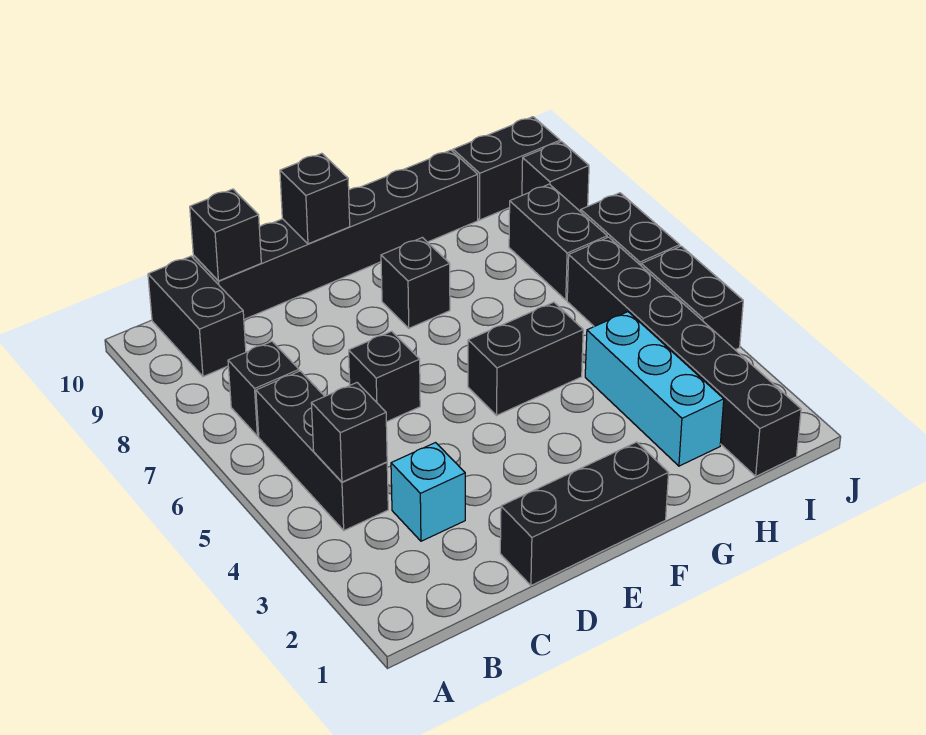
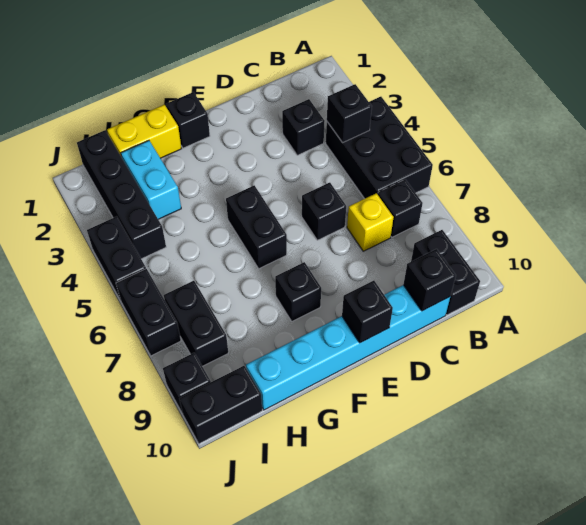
black 1x3 brick [256,371,388,530] -> black 2x3 brick [326,97,433,199]
cyan 1x1 brick [391,443,465,541] -> black 1x1 brick [282,99,325,155]
none -> yellow 1x1 brick [347,193,394,251]
black 1x6 brick [193,150,478,319] -> cyan 1x6 brick [246,285,450,410]
black 1x3 brick [500,442,669,585] -> black 1x1 brick [166,92,210,148]
black 1x2 brick [468,302,583,415] -> black 1x2 brick turned to [226,185,287,269]
none -> yellow 1x2 brick [107,105,182,158]
cyan 1x3 brick [585,312,724,466] -> cyan 1x2 brick [121,141,181,219]
black 1x6 brick [567,237,801,476] -> black 1x4 brick [77,130,166,259]

